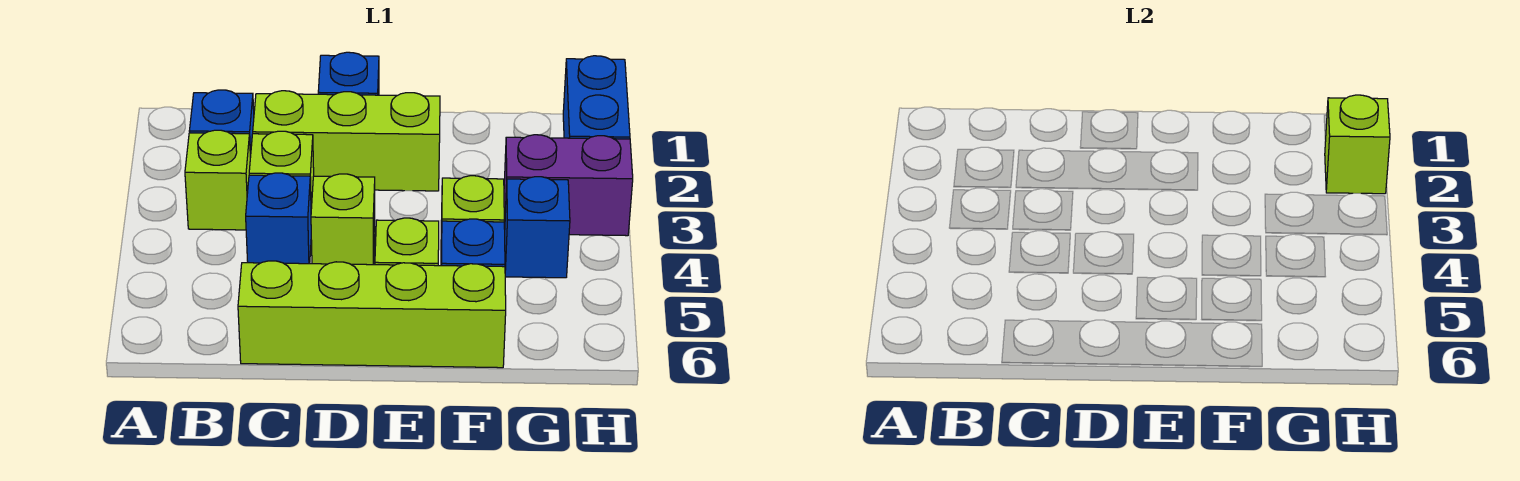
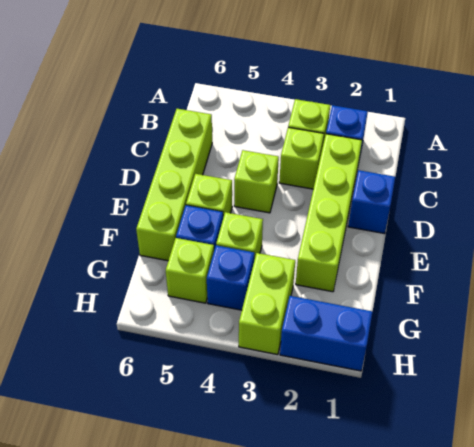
lime 1x3 brick [253,91,440,191] -> lime 1x4 brick [296,134,362,292]
blue 1x1 brick [246,173,311,264] -> none
purple 1x2 brick [504,135,633,236] -> lime 1x2 brick [239,253,295,355]
lime 1x1 brick [1325,95,1390,194] -> lime 1x1 brick moved to [166,238,214,303]

